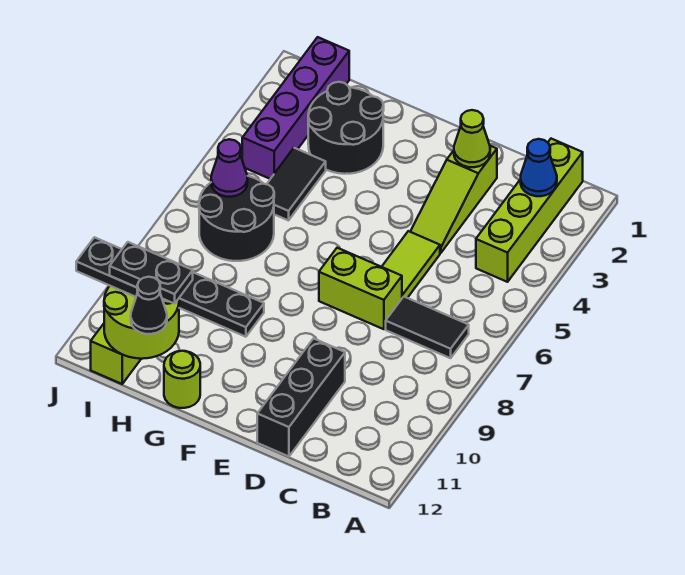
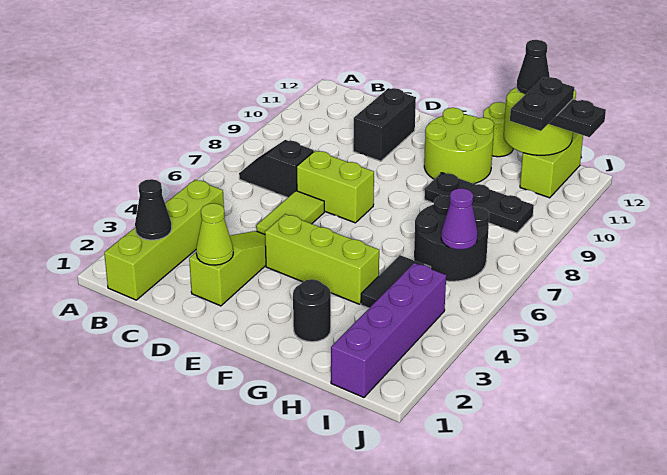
blue 1x1 cone [521,139,557,196] -> black 1x1 cone [135,179,172,240]
black 1x2 tile [386,297,469,358] -> black 1x2 slope [239,140,314,197]
black 1x3 brick [257,339,345,456] -> black 1x2 brick [353,88,416,161]
none -> lime 1x3 brick [265,214,379,304]
none -> lime 2x2 round brick [424,108,494,184]
black 2x2 round brick [308,82,384,174] -> black 1x1 round brick [293,279,331,342]
black 1x2 plate [110,242,193,304] -> black 1x2 plate turned to [510,77,574,131]

